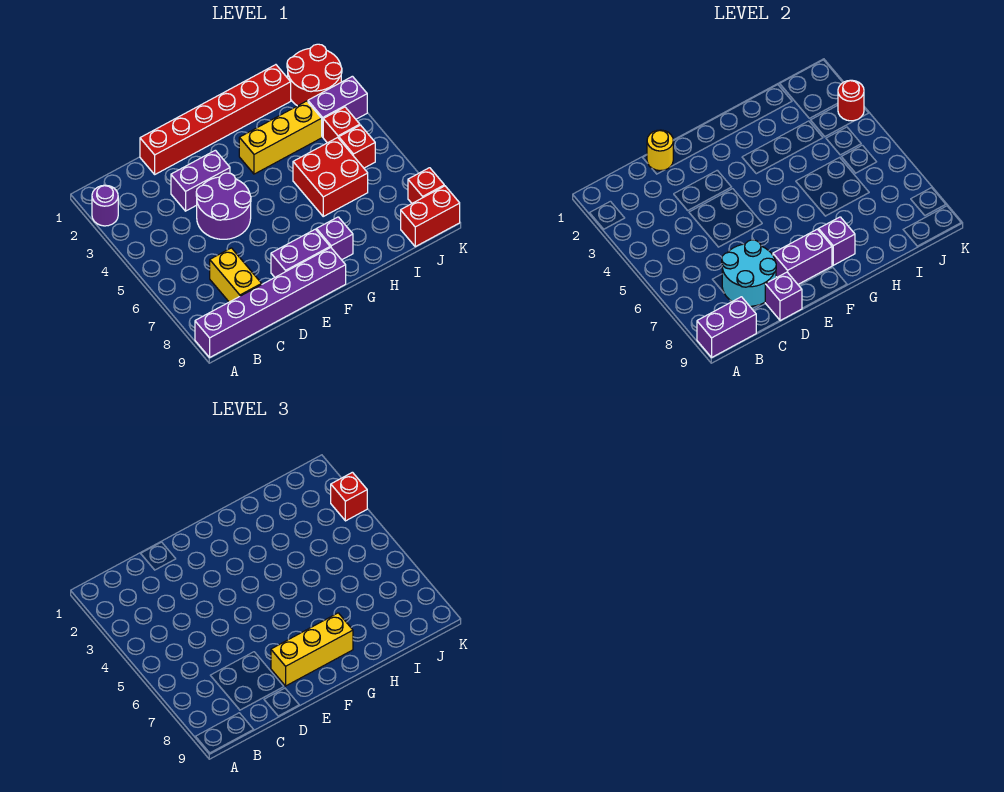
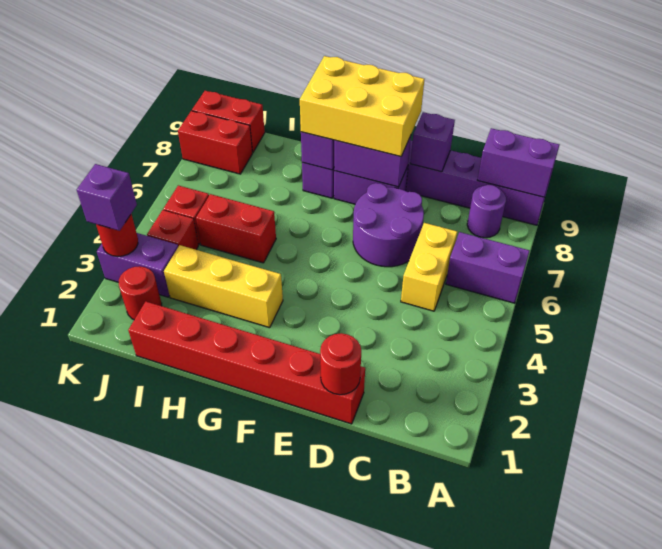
purple 1x1 round brick [92,185,118,226] -> purple 1x1 round brick moved to [467,185,506,238]
yellow 1x2 brick [210,248,262,302] -> yellow 1x2 brick moved to [401,223,457,311]
cyan 2x2 round brick [722,240,776,306] -> none
yellow 1x1 round brick [647,130,673,171] -> red 1x1 round brick [320,333,361,395]
purple 1x2 brick [171,150,230,211] -> purple 1x2 brick moved to [446,232,529,303]
purple 2x2 round brick [196,173,251,239] -> purple 2x2 round brick moved to [353,183,424,267]
yellow 1x3 brick [271,613,353,686] -> yellow 2x3 brick [300,56,424,157]
red 2x2 brick [293,138,368,216] -> red 1x2 brick [196,194,276,263]
red 2x2 round brick [287,44,342,106] -> red 1x1 round brick [119,266,162,320]
red 1x1 brick [331,472,367,521] -> purple 1x1 brick [77,164,137,231]
red 1x1 brick [408,168,444,203] -> red 1x2 brick [178,111,252,174]

